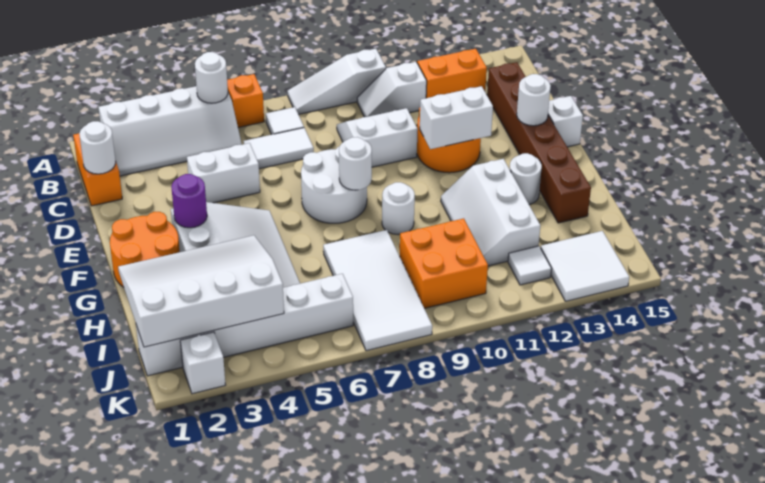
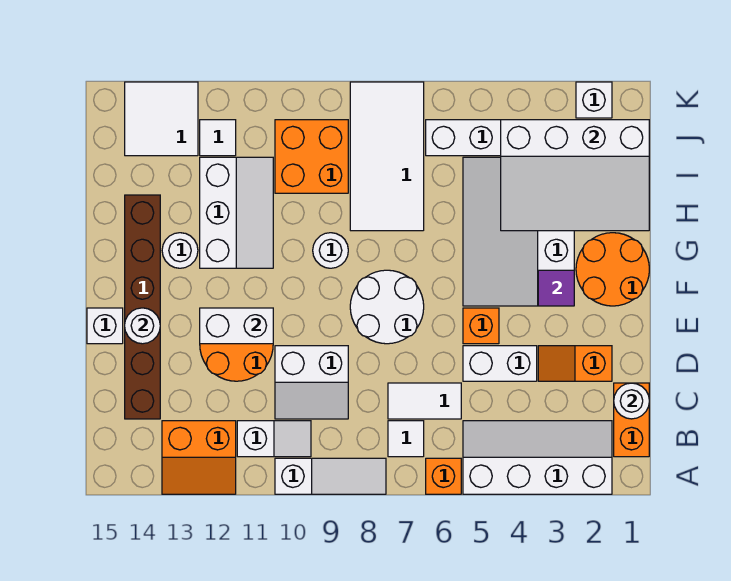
white 1x1 round brick [195,52,228,103] -> none
none -> orange 1x2 slope [538,346,612,381]
none -> orange 1x1 brick [463,308,499,344]
purple 1x1 round brick [171,174,207,228] -> purple 1x1 tile [538,270,574,306]
white 1x1 round brick [339,137,372,190] -> none

